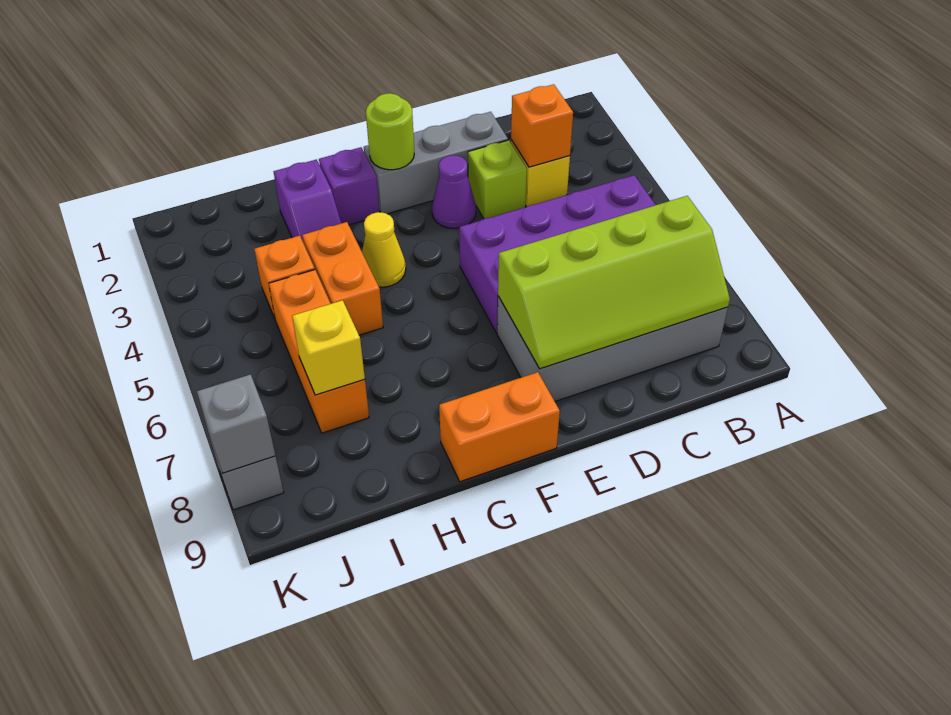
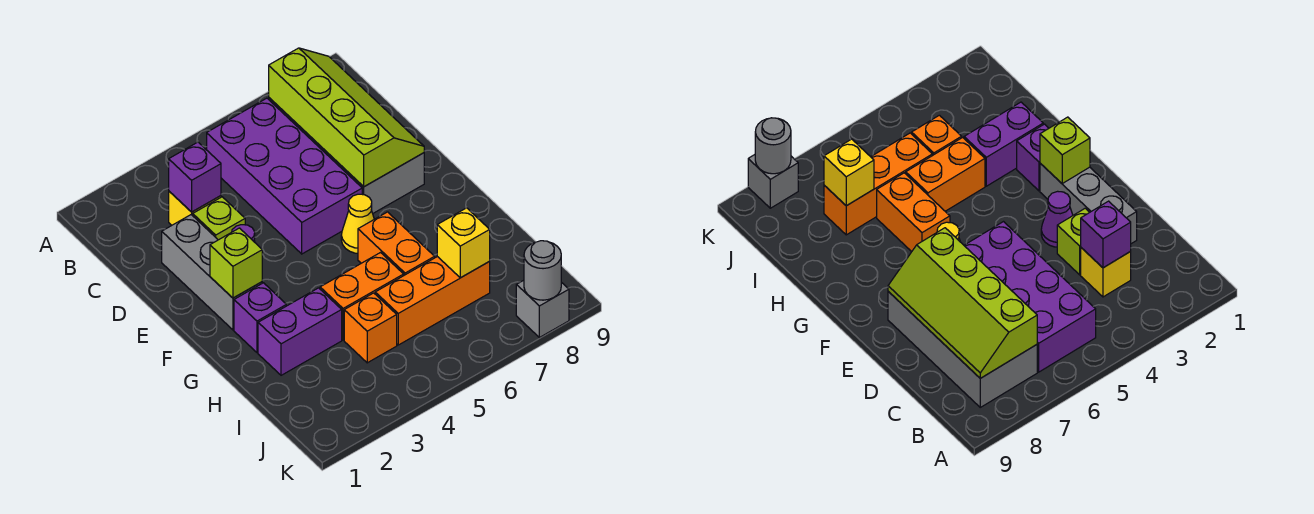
orange 1x1 brick [511,84,573,167] -> purple 1x1 brick [169,142,221,212]
lime 1x1 round brick [366,93,414,170] -> lime 1x1 brick [210,228,262,298]
orange 1x2 brick [439,372,560,482] -> orange 1x2 brick moved to [358,212,435,275]
yellow 1x1 cone [362,212,406,287] -> yellow 1x1 cone moved to [341,194,374,253]
purple 1x2 slope [274,160,341,241] -> purple 1x2 brick [258,288,342,375]
grey 1x1 brick [197,374,275,473] -> grey 1x1 round brick [524,241,561,300]

